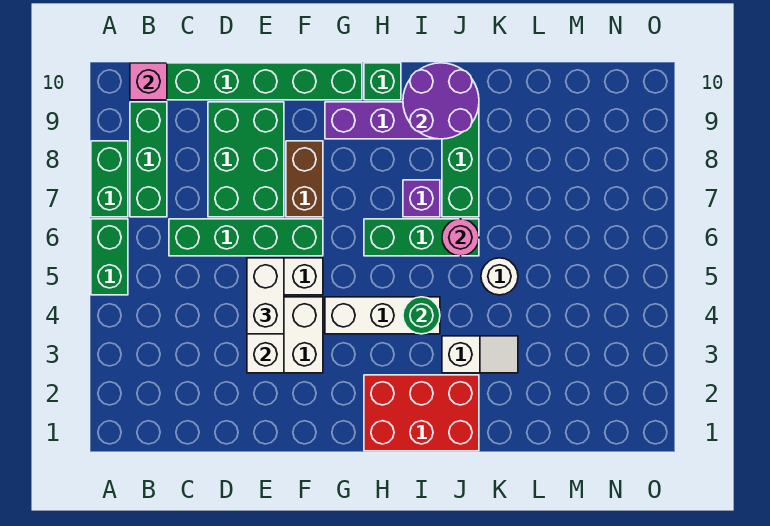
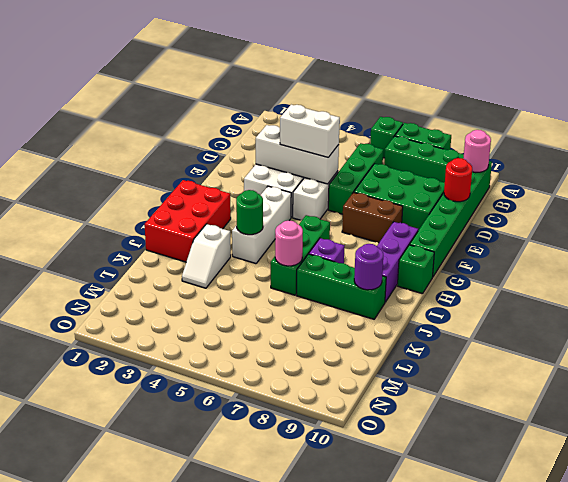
green 1x2 brick [91,219,128,295] -> green 1x1 brick [370,117,403,158]
pink 1x1 brick [130,63,167,100] -> pink 1x1 round brick [463,130,491,173]
green 1x4 brick [169,219,323,256] -> green 1x3 brick [328,143,383,214]
none -> red 1x1 round brick [444,158,472,202]
purple 2x2 round brick [403,63,479,139] -> purple 1x1 round brick [354,244,383,290]
white 1x1 round brick [481,258,518,295] -> none

